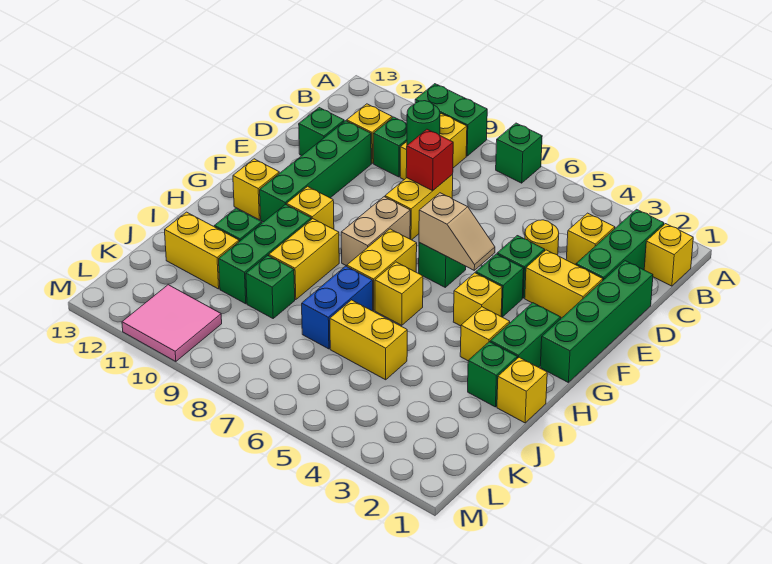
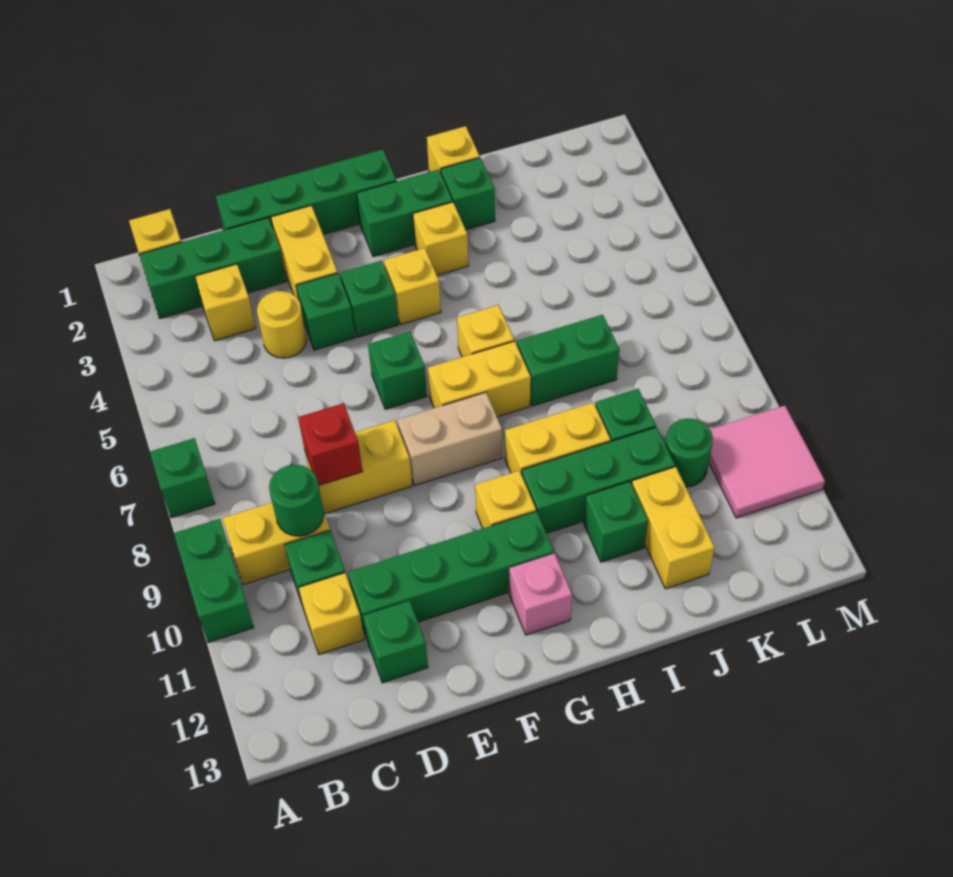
tan 1x2 slope [419,193,495,270] -> none
yellow 1x1 brick [233,159,279,220] -> pink 1x1 brick [509,553,572,635]
blue 1x2 brick [302,266,373,349] -> green 1x2 brick [517,315,619,406]
yellow 1x2 brick [330,300,407,380] -> none
none -> green 1x1 round brick [665,418,713,487]

